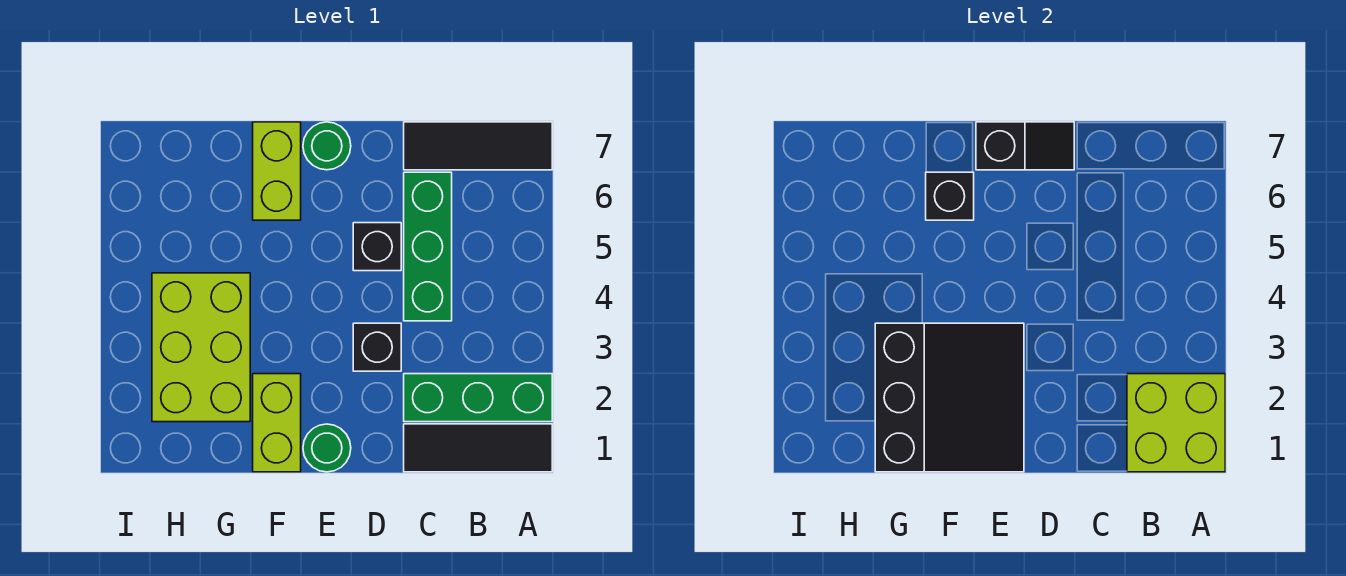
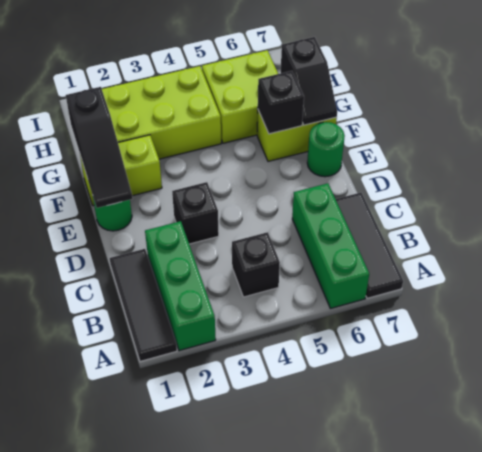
lime 2x2 brick [1127,374,1225,472] -> lime 2x2 brick moved to [202,50,278,143]
green 1x3 brick [404,172,452,321] -> green 1x3 brick turned to [292,183,369,309]
black 1x1 brick [353,223,401,271] -> black 1x1 brick moved to [232,232,280,297]
black 1x2 slope [976,122,1074,170] -> black 1x2 slope moved to [281,37,337,125]
black 3x3 slope [875,323,1024,472] -> black 1x3 slope [66,87,132,208]

